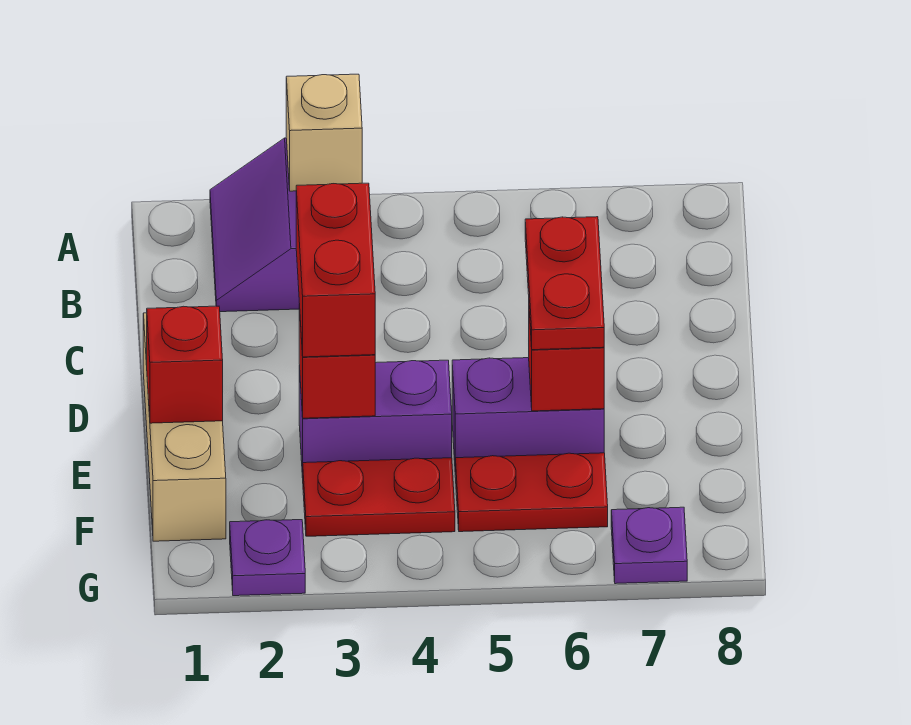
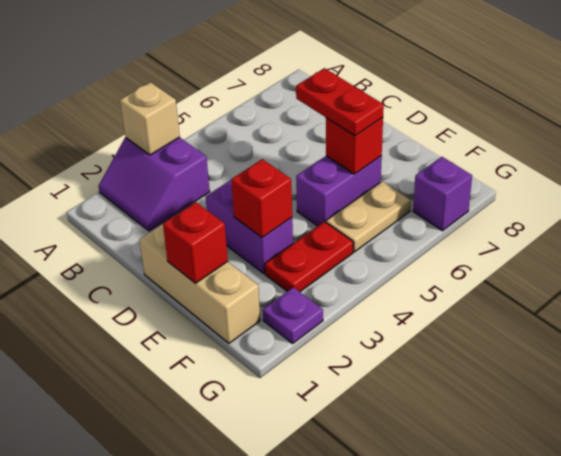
red 1x2 brick [296,183,375,357] -> none
purple 1x2 brick [299,360,452,478] -> purple 1x2 brick turned to [206,180,293,274]
red 1x2 plate [455,453,608,532] -> tan 1x2 plate [326,181,411,252]
purple 1x1 plate [611,507,687,584] -> purple 1x1 brick [413,157,472,231]

